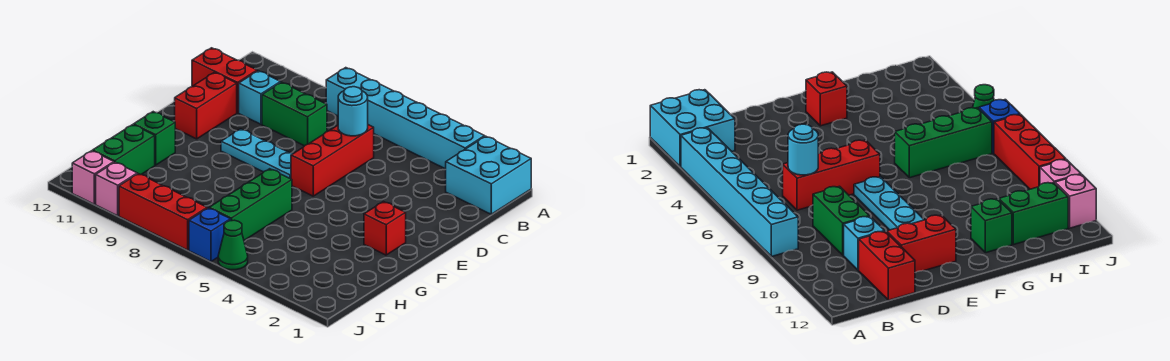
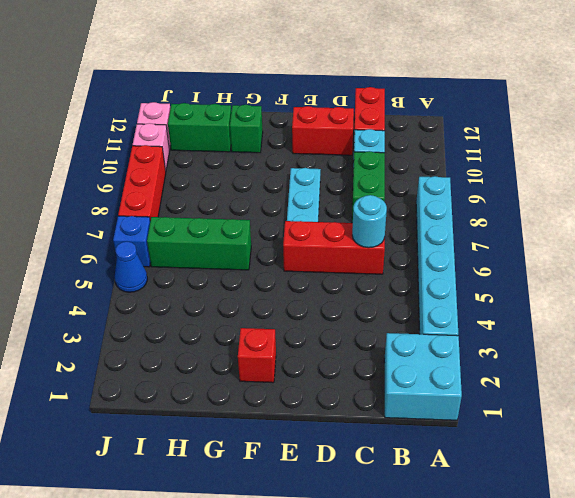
green 1x1 cone [218,220,248,270] -> blue 1x1 cone [115,242,147,292]

